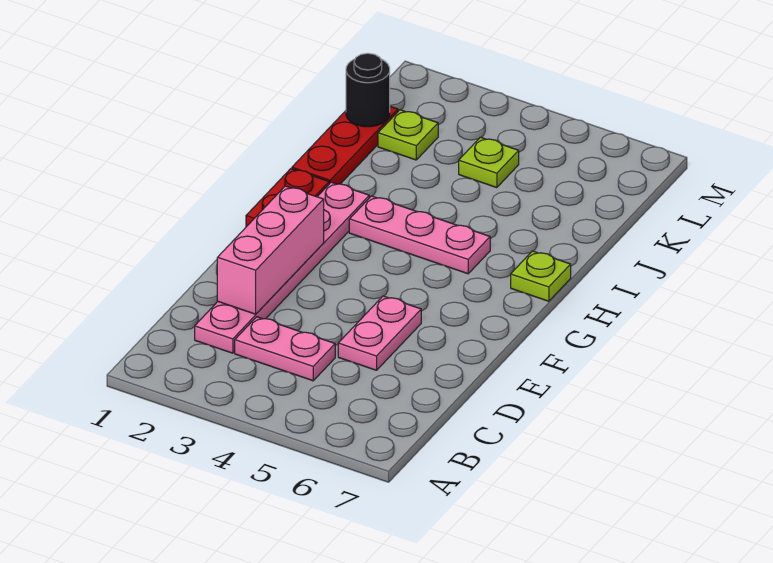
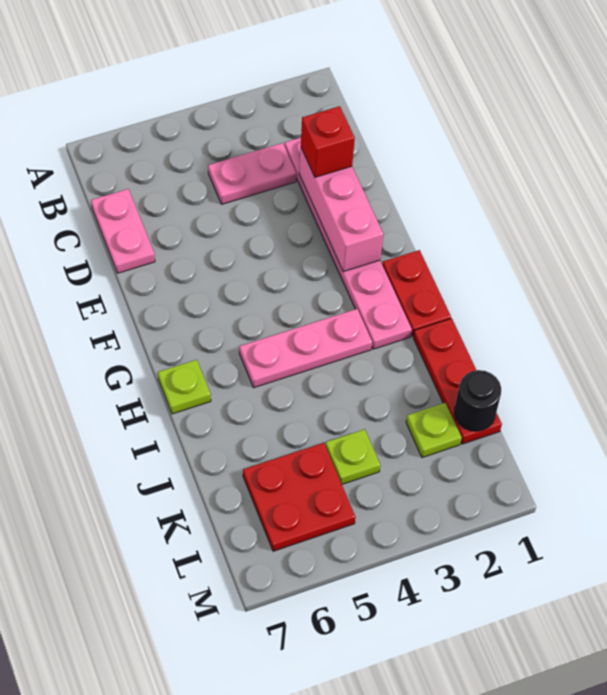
none -> red 1x1 brick [301,106,355,177]
pink 1x2 plate [338,296,421,370] -> pink 1x2 plate moved to [91,189,155,273]
none -> red 2x2 plate [243,443,355,551]

